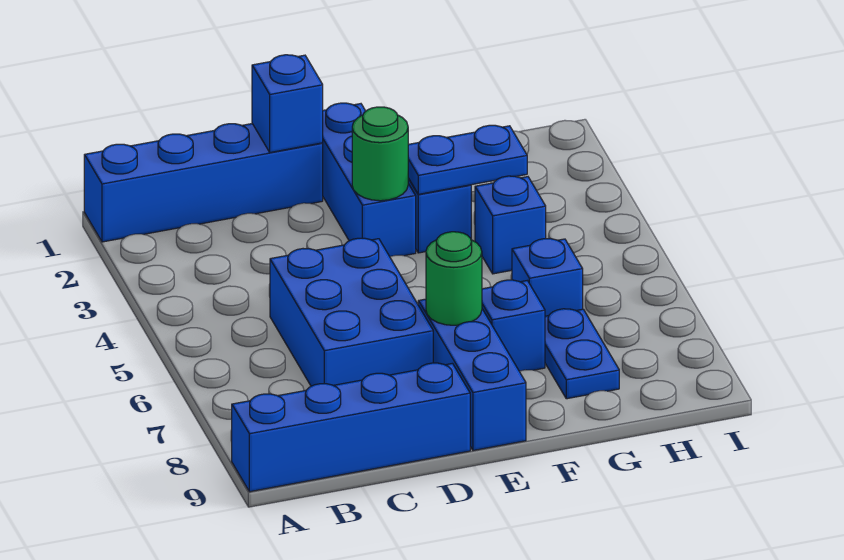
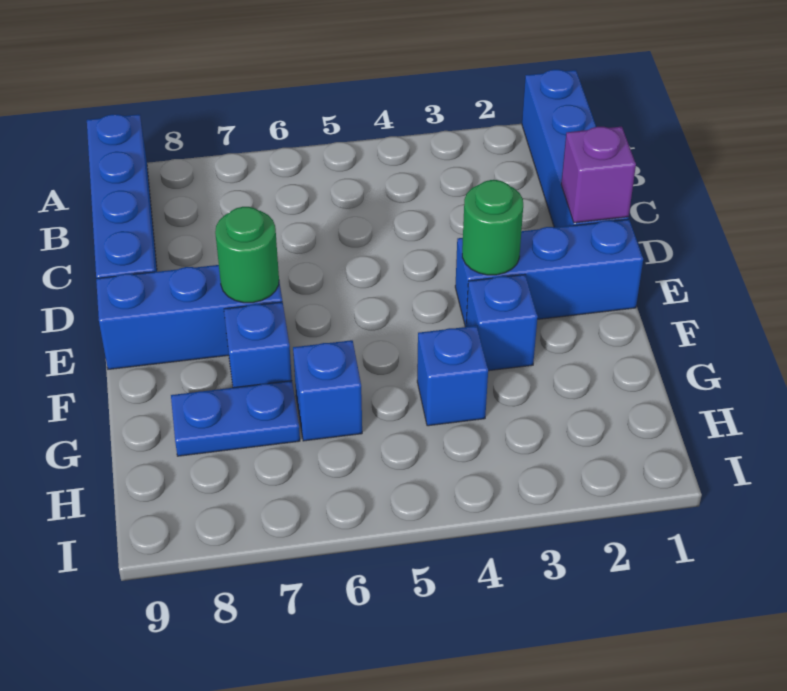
blue 2x3 brick [270,238,433,386] -> none
blue 1x1 brick [252,55,323,152] -> purple 1x1 brick [561,127,636,223]
blue 1x2 plate [408,125,527,194] -> none

